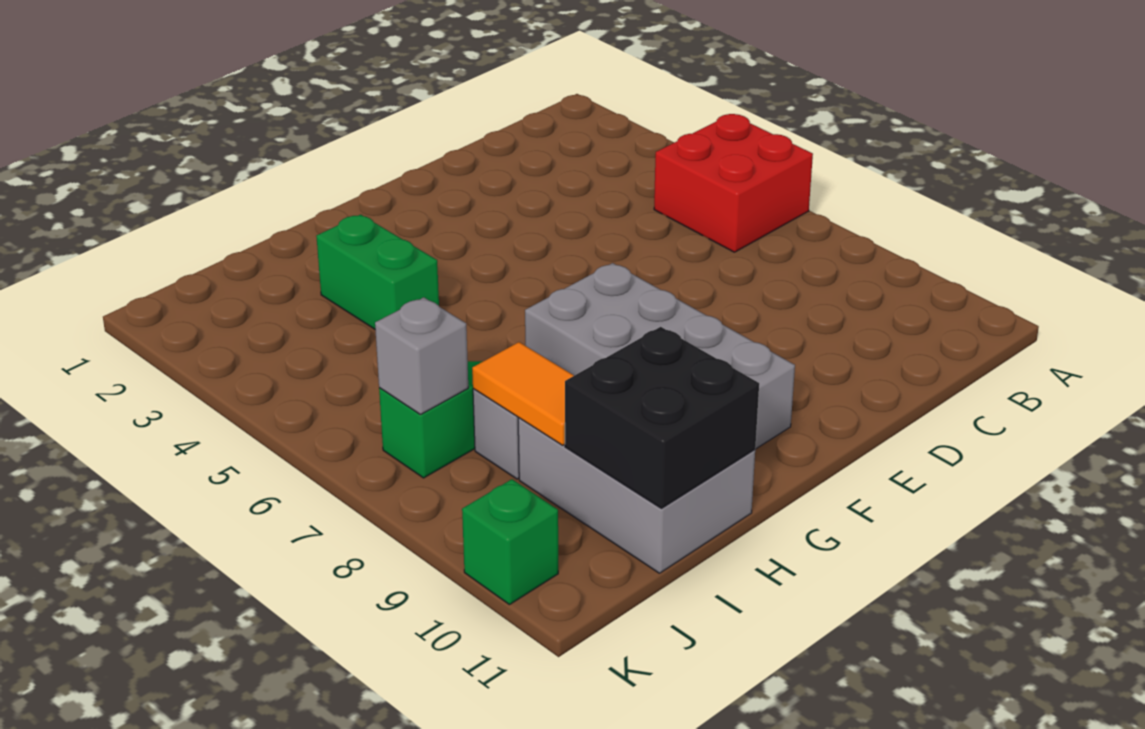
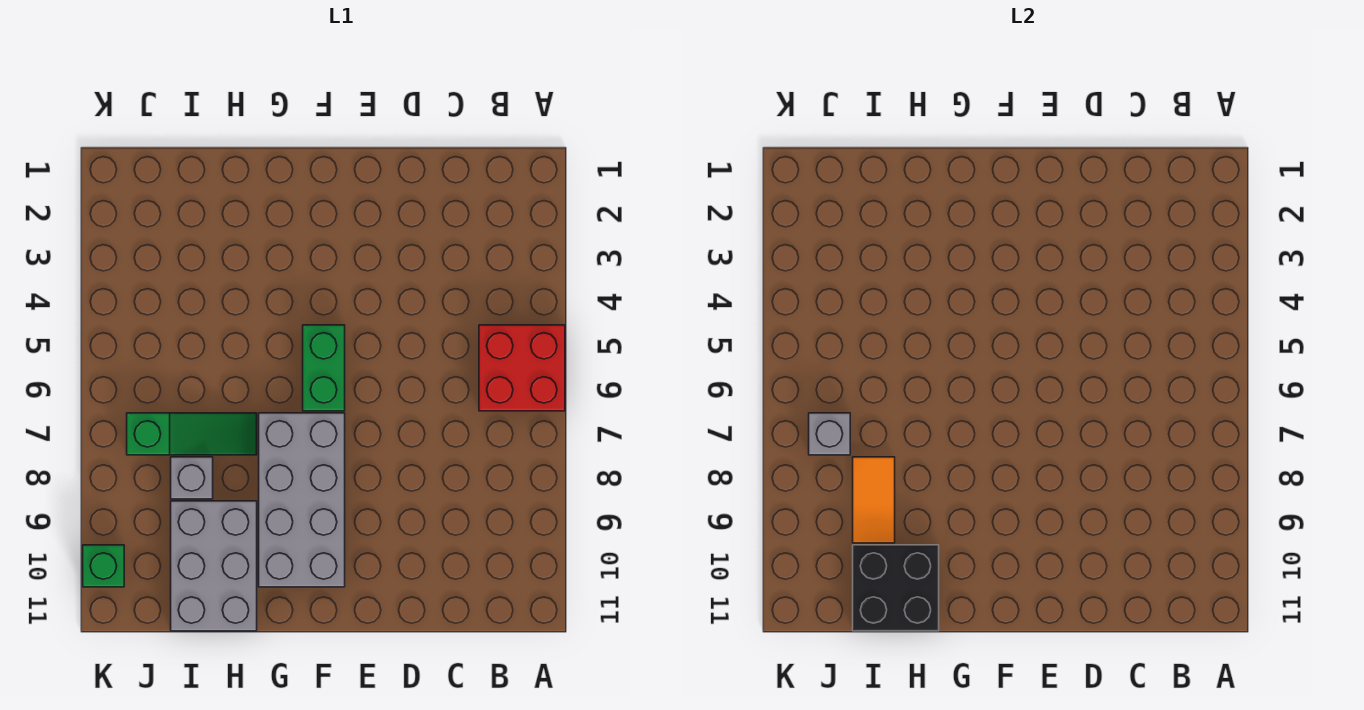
green 1x2 brick [316,215,439,329] -> green 1x2 brick moved to [303,325,345,411]

